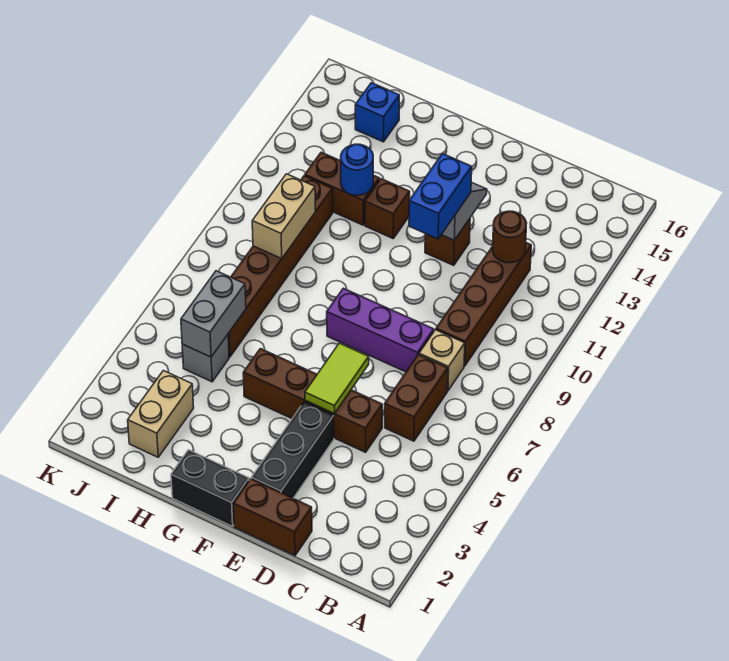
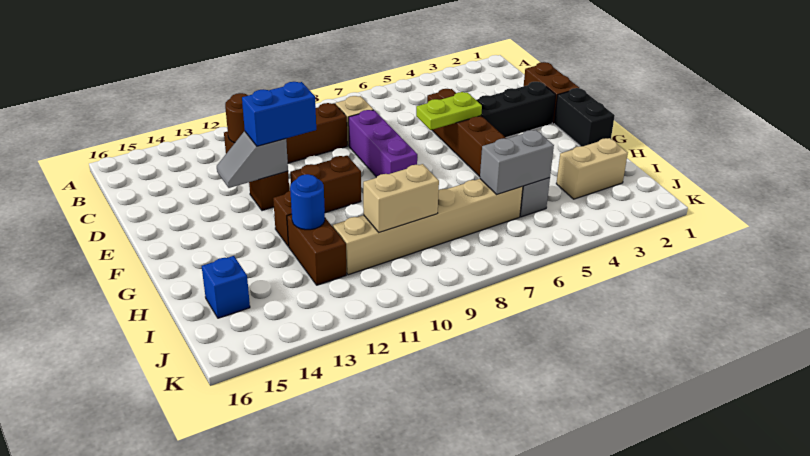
brown 1x2 brick [385,355,448,441] -> brown 1x2 brick moved to [290,156,361,213]
lime 1x2 tile [305,343,369,414] -> lime 1x2 plate [416,92,482,130]
brown 1x6 brick [228,176,333,357] -> tan 1x6 brick [333,179,523,275]

